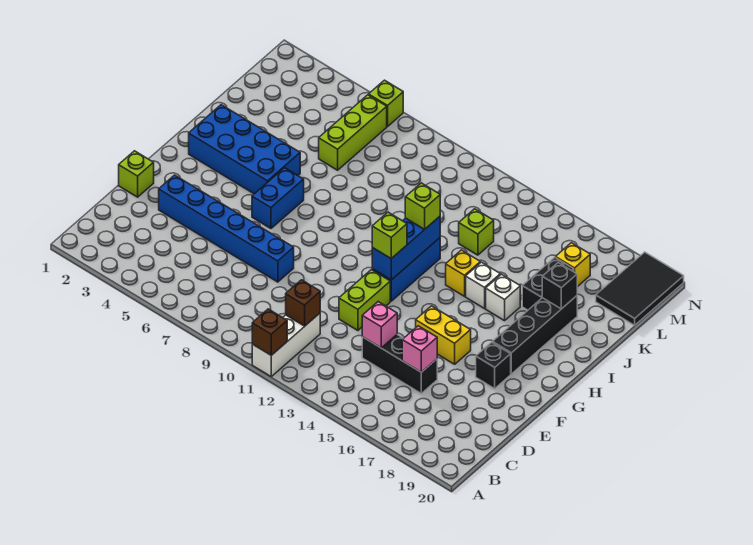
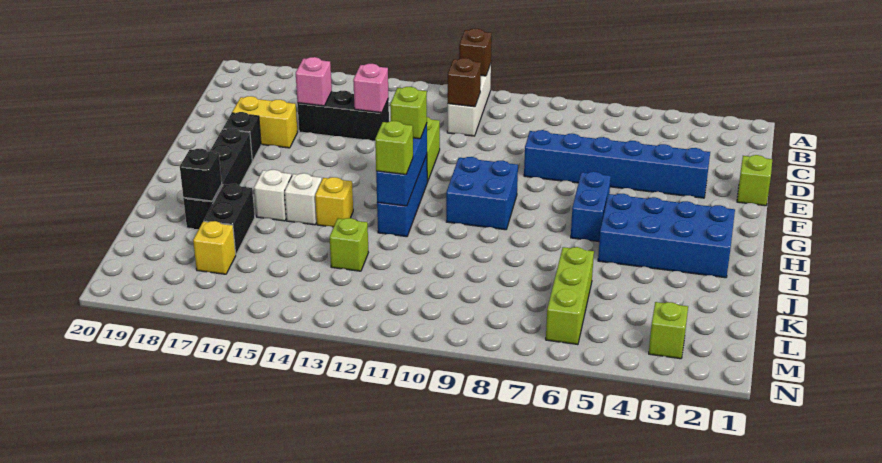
yellow 1x2 brick [416,306,471,364] -> yellow 1x2 brick moved to [232,96,298,148]
none -> blue 2x2 brick [446,157,518,230]
black 2x3 tile [596,252,684,325] -> none
lime 1x1 brick [369,80,403,126] -> lime 1x1 brick moved to [649,302,688,359]

